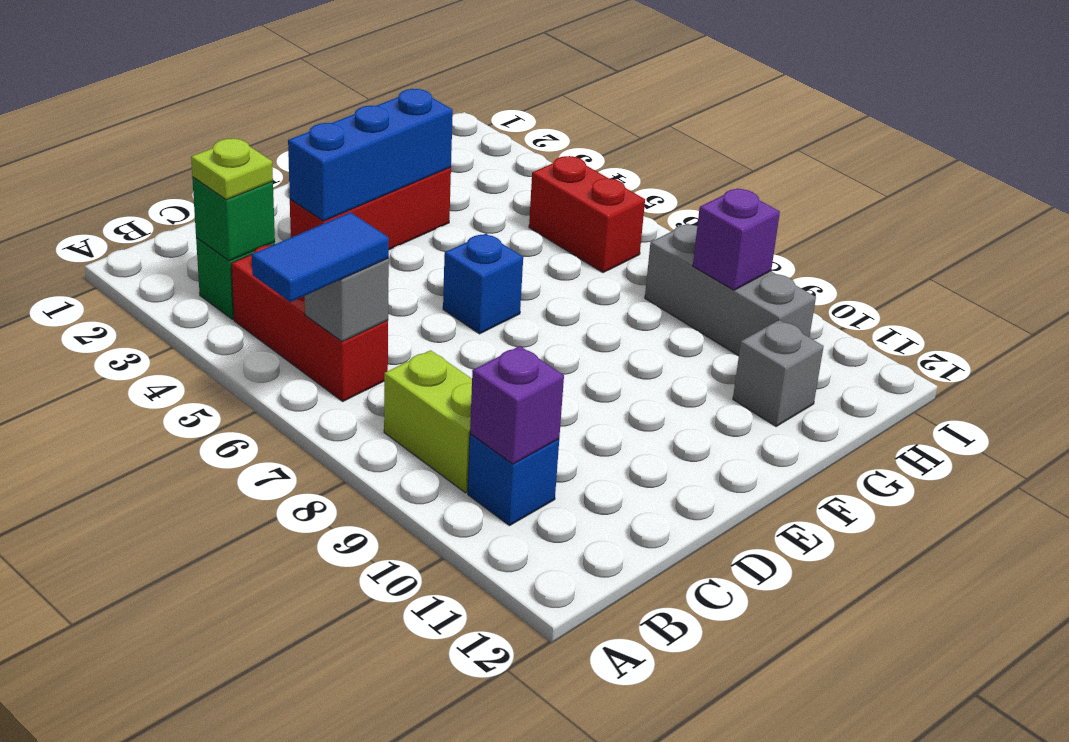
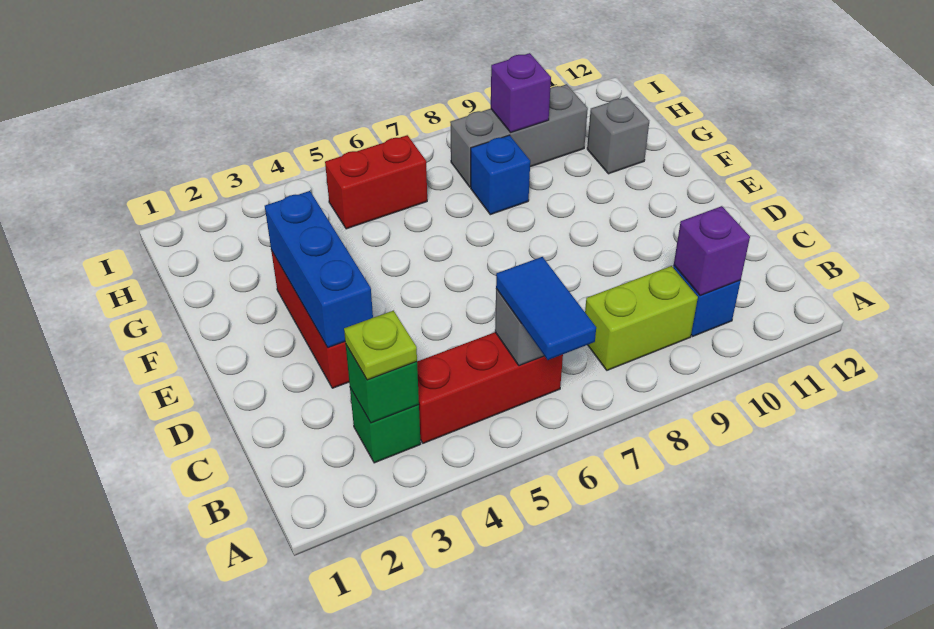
blue 1x1 brick [443,233,523,334] -> blue 1x1 brick moved to [471,135,530,215]

